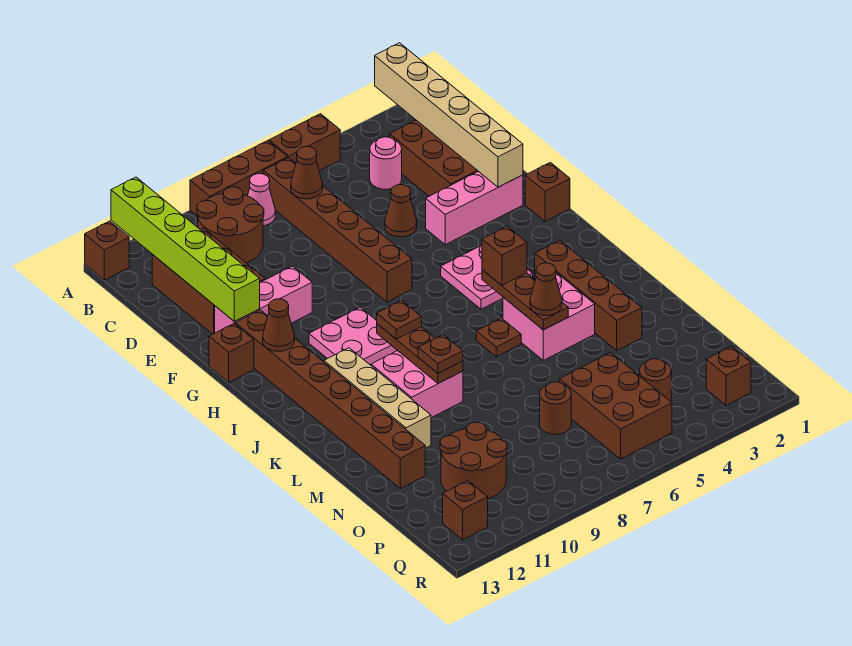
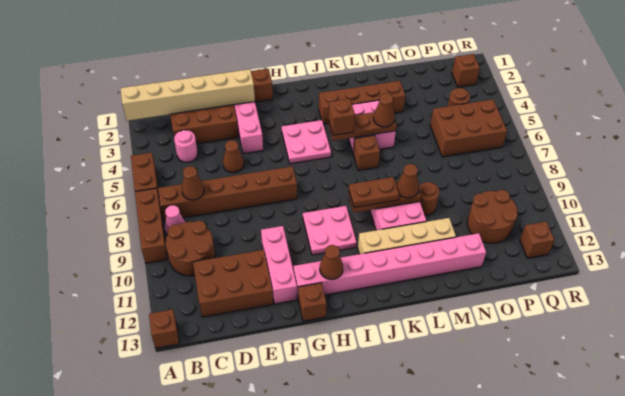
lime 1x6 brick [111,177,260,322] -> none
brown 1x8 brick [235,310,425,488] -> pink 1x8 brick [294,233,486,297]
brown 1x1 plate [377,301,422,339] -> brown 1x2 plate [349,177,399,207]
brown 1x1 plate [476,318,521,357] -> brown 1x1 brick [353,135,380,171]
brown 1x1 plate [418,335,463,373] -> brown 1x1 cone [397,164,419,198]
brown 1x1 round brick [540,382,571,434] -> brown 1x1 round brick moved to [419,182,440,215]

